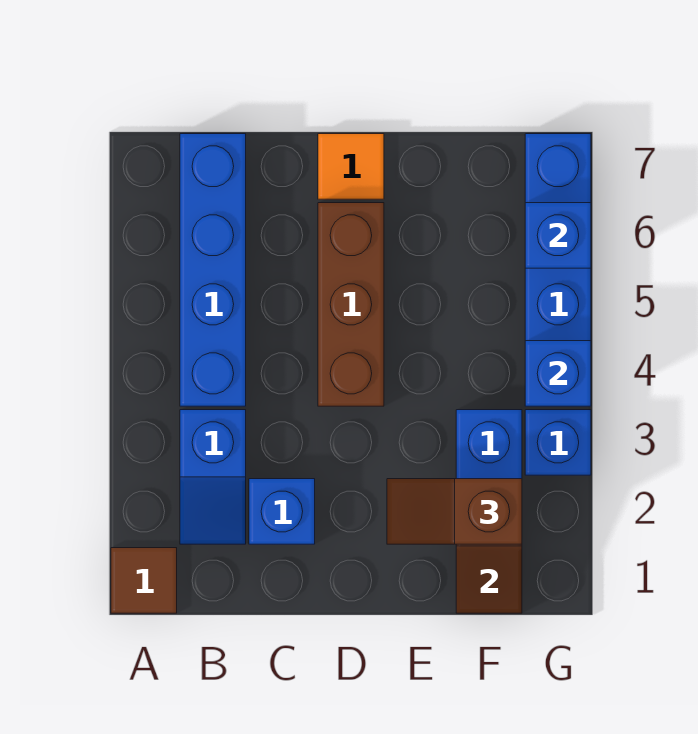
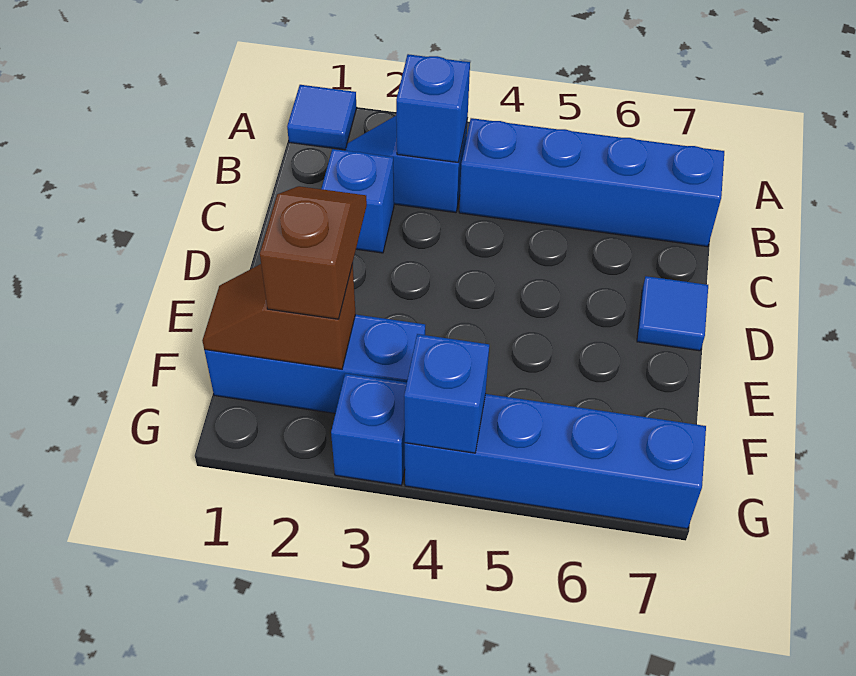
brown 1x1 tile [111,548,177,613] -> blue 1x1 tile [287,85,357,150]
brown 1x3 brick [318,203,384,406] -> none
orange 1x1 tile [318,134,384,199] -> blue 1x1 tile [637,276,708,351]
blue 1x1 brick [525,203,591,268] -> blue 1x1 brick moved to [396,54,470,162]

